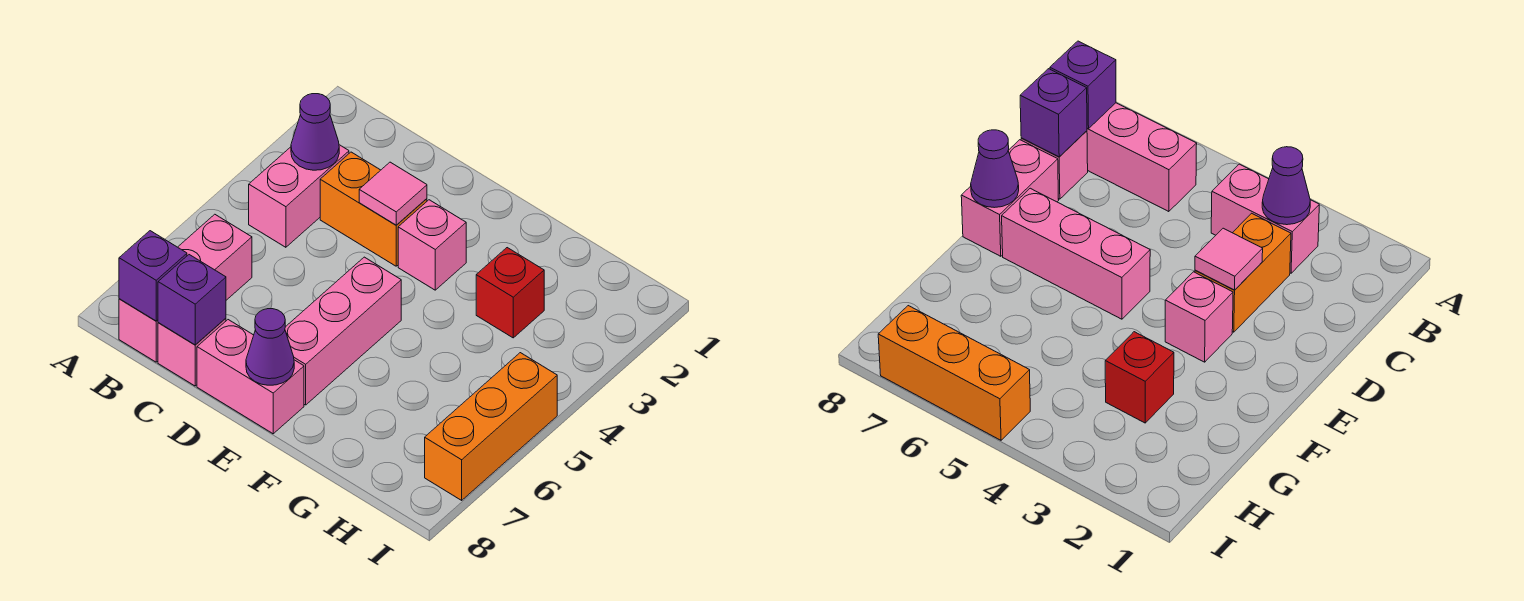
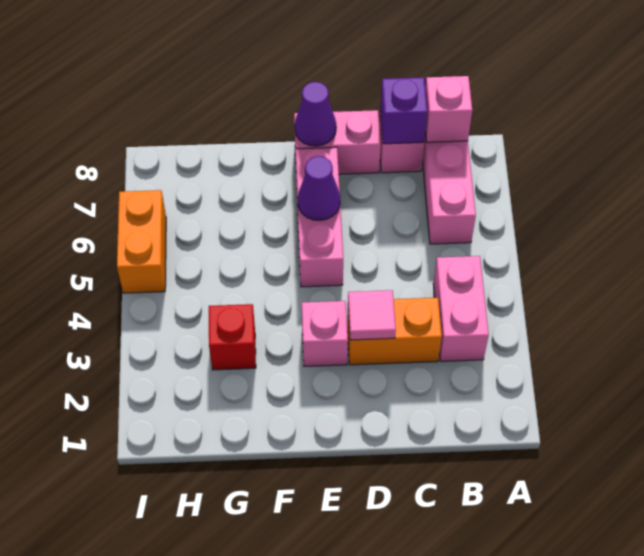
purple 1x1 cone [291,94,339,170] -> purple 1x1 cone moved to [298,156,340,220]
purple 1x1 brick [119,231,187,321] -> pink 1x1 brick [425,76,472,142]
orange 1x3 brick [425,353,557,500] -> orange 1x2 brick [117,190,166,293]

